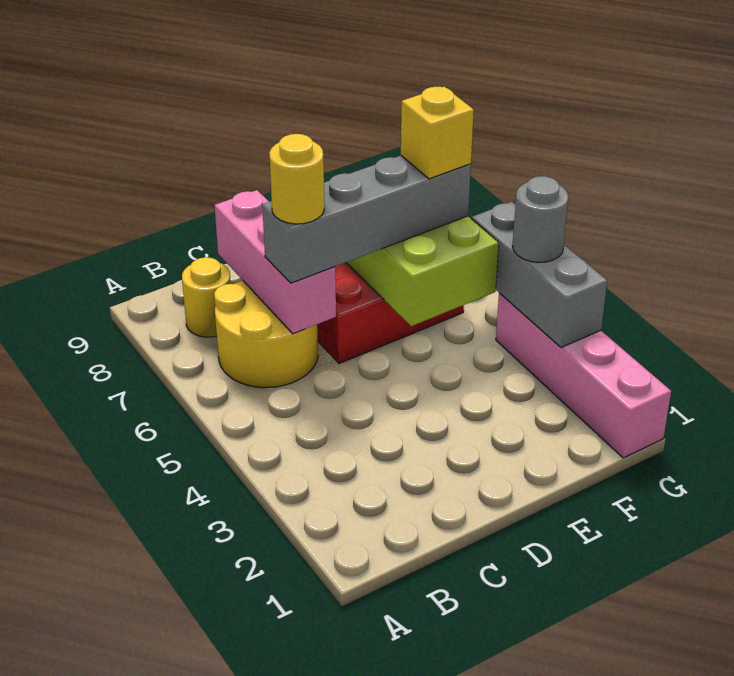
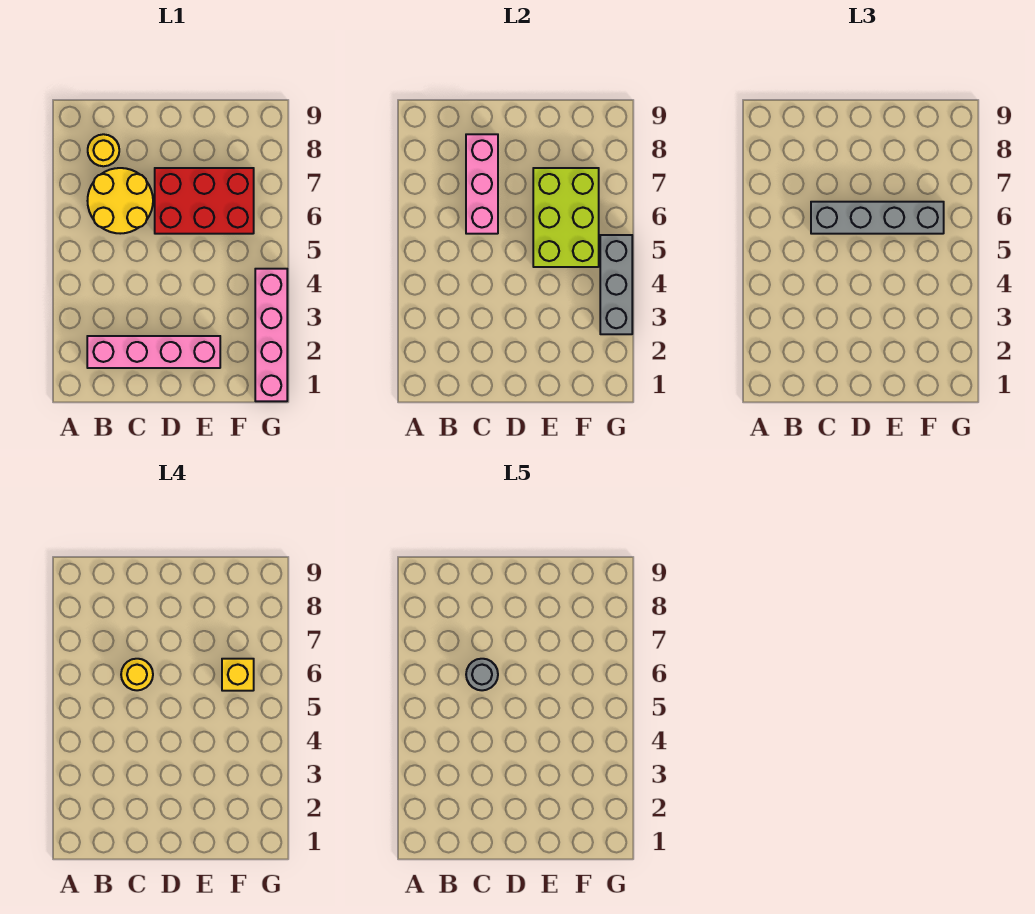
none -> pink 1x4 brick [87,336,220,368]
grey 1x1 round brick [513,176,568,263] -> grey 1x1 round brick moved to [466,659,498,690]

